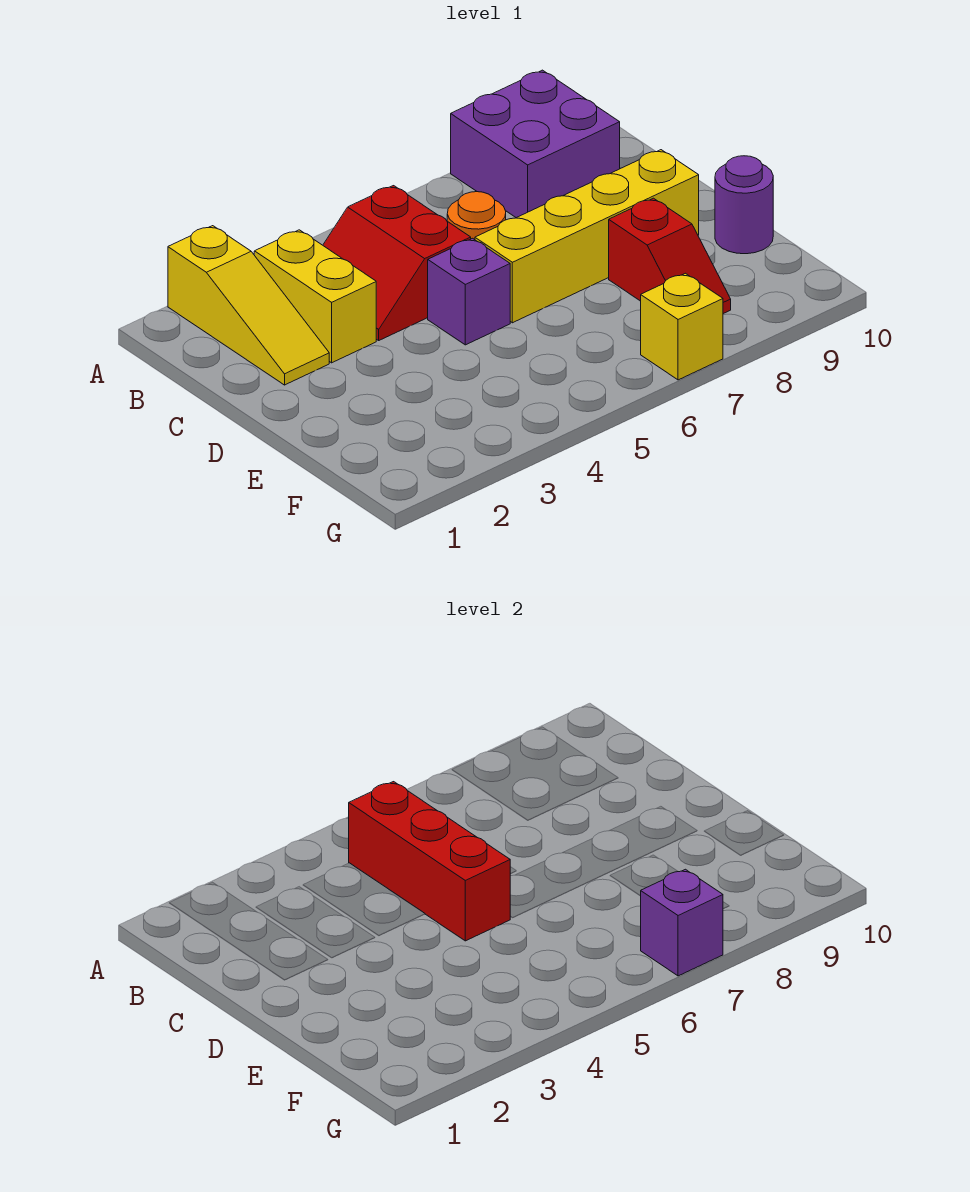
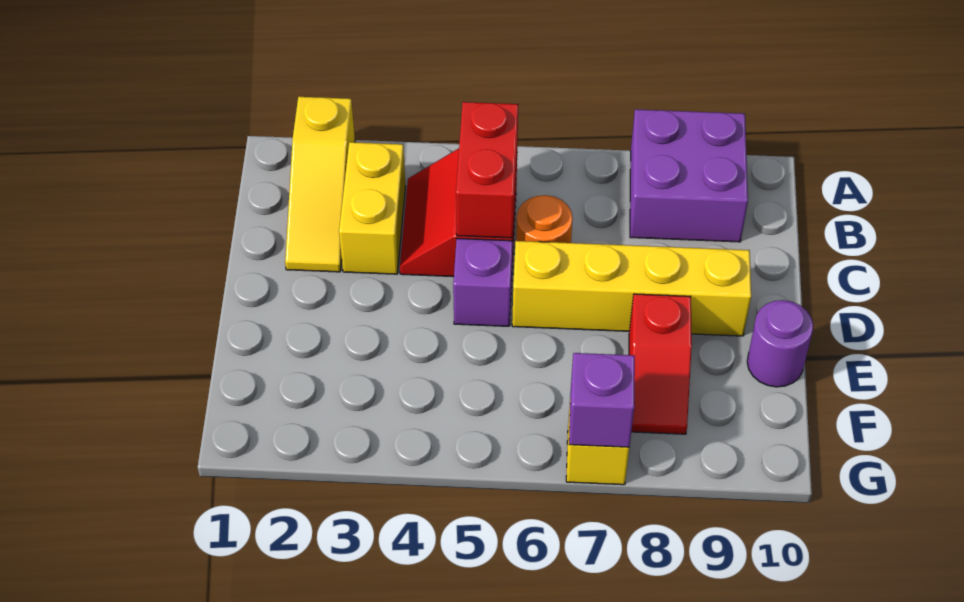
red 1x3 brick [349,782,510,941] -> red 1x2 brick [456,102,518,238]

